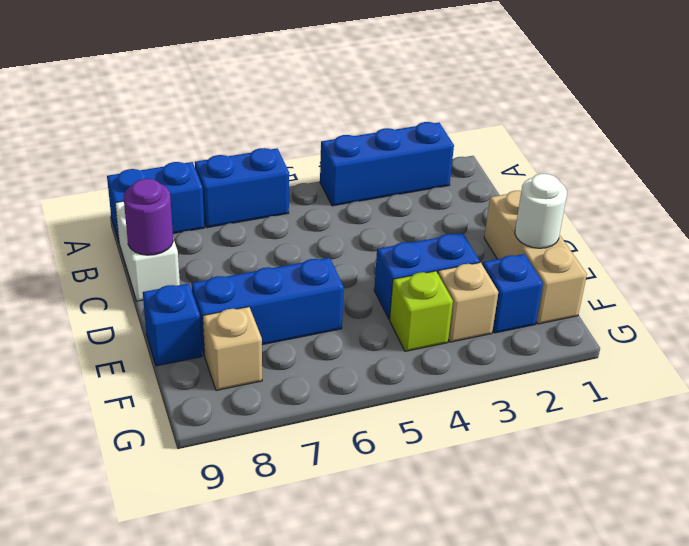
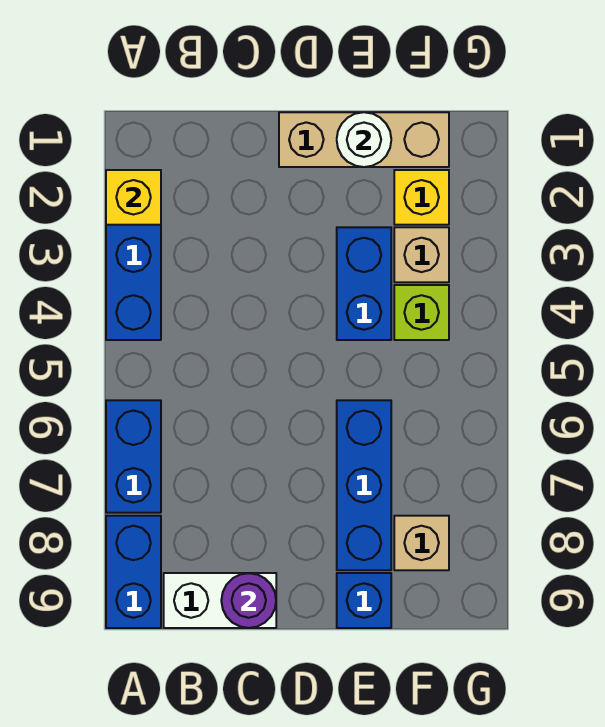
none -> yellow 1x1 brick [106,170,161,225]
blue 1x1 brick [482,254,543,333] -> yellow 1x1 brick [394,170,449,225]

